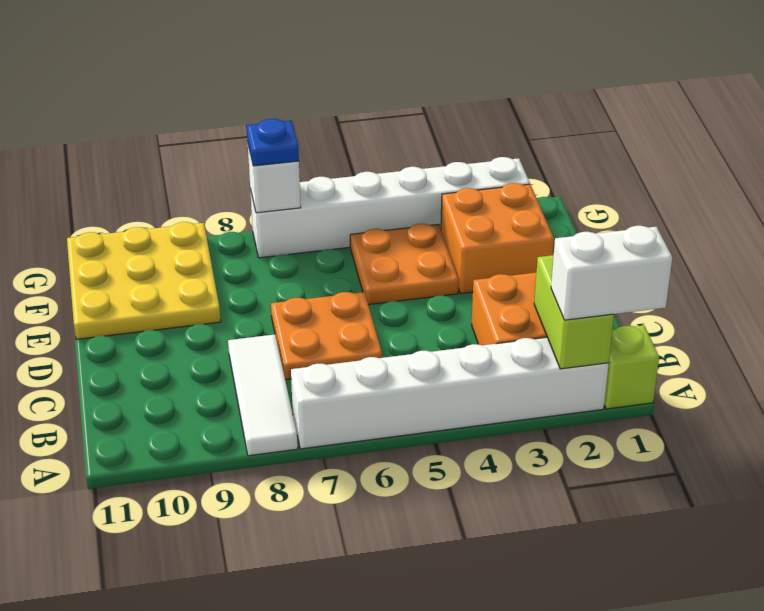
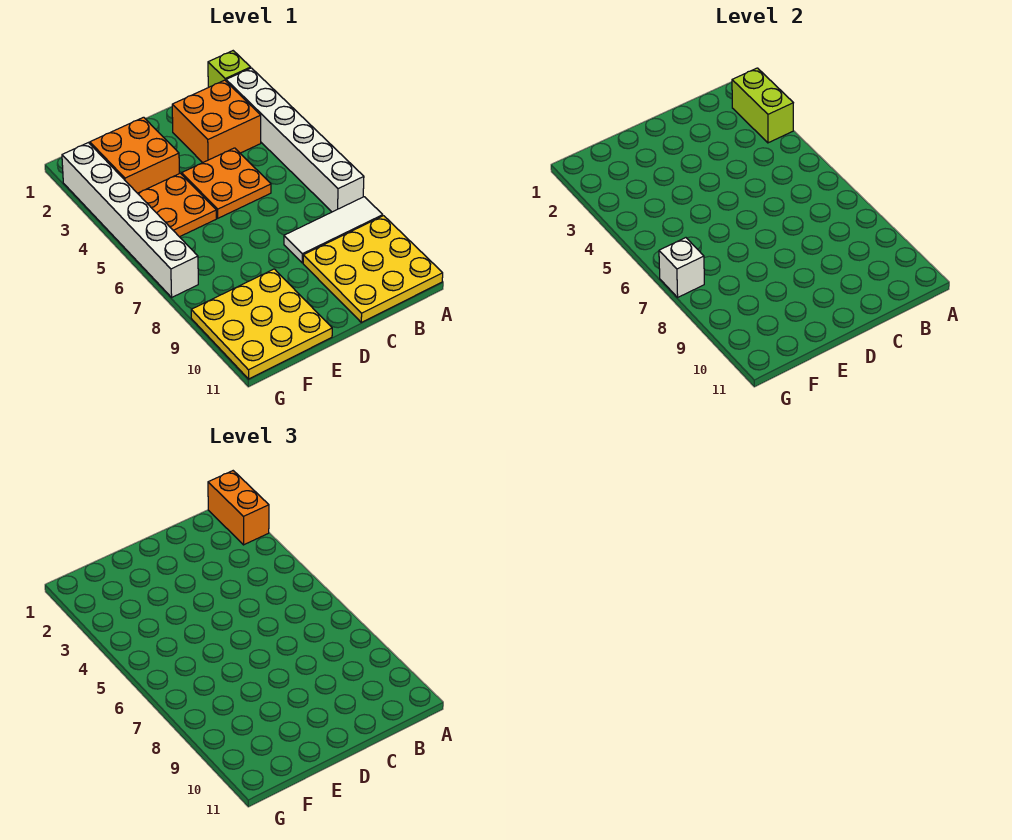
white 1x2 brick [551,226,672,320] -> orange 1x2 brick [208,471,269,545]
lime 1x2 brick [534,255,614,369] -> lime 1x2 brick turned to [732,68,793,143]
none -> yellow 3x3 plate [303,216,443,322]
orange 2x2 plate [271,292,382,380] -> orange 2x2 plate moved to [182,148,271,218]
blue 1x1 plate [247,119,299,166] -> none

